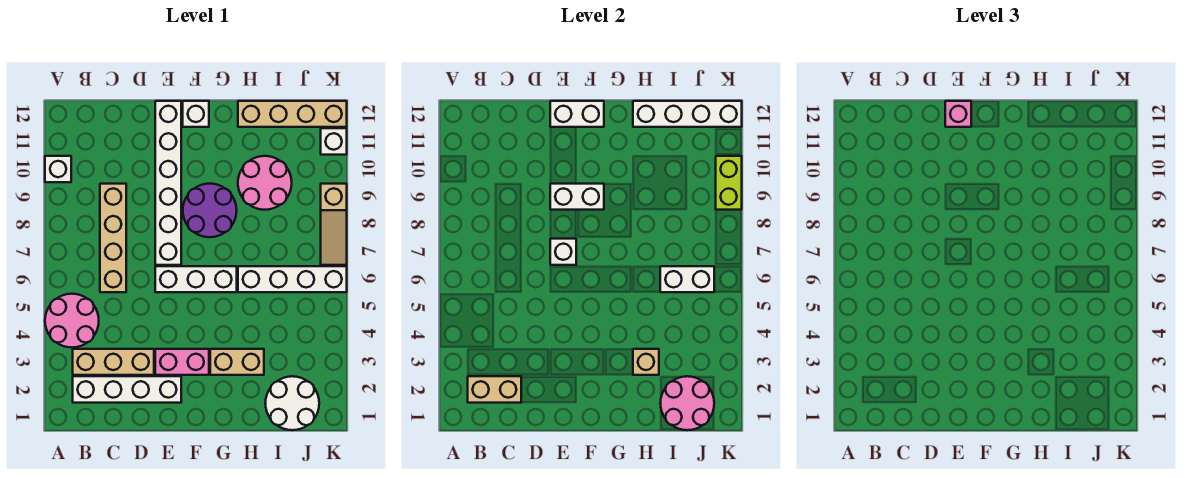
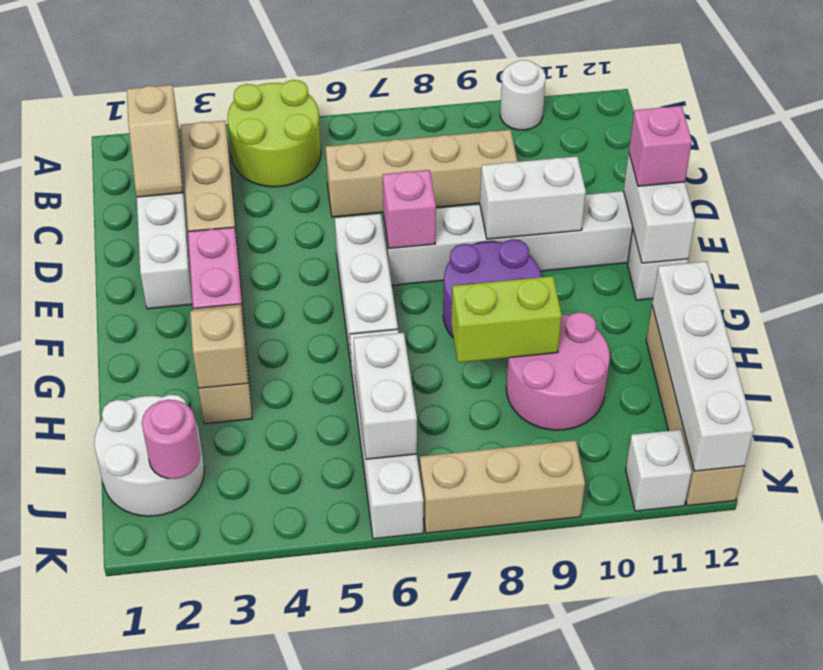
pink 2x2 round brick [45,294,99,348] -> lime 2x2 round brick [228,80,321,187]
white 1x1 brick [45,156,71,182] -> white 1x1 round brick [500,60,546,130]
tan 1x2 brick [468,376,521,403] -> tan 1x2 slope [127,85,183,197]
white 1x1 brick [550,239,576,265] -> pink 1x1 brick [383,170,436,248]
white 1x2 brick [550,184,604,210] -> white 1x2 brick turned to [480,156,586,239]
pink 2x2 round brick [660,376,714,430] -> pink 1x1 round brick [142,400,200,479]
tan 1x3 slope [321,184,347,265] -> tan 1x3 brick [420,440,585,533]
lime 1x2 brick [716,156,742,210] -> lime 1x2 brick moved to [451,276,562,363]

